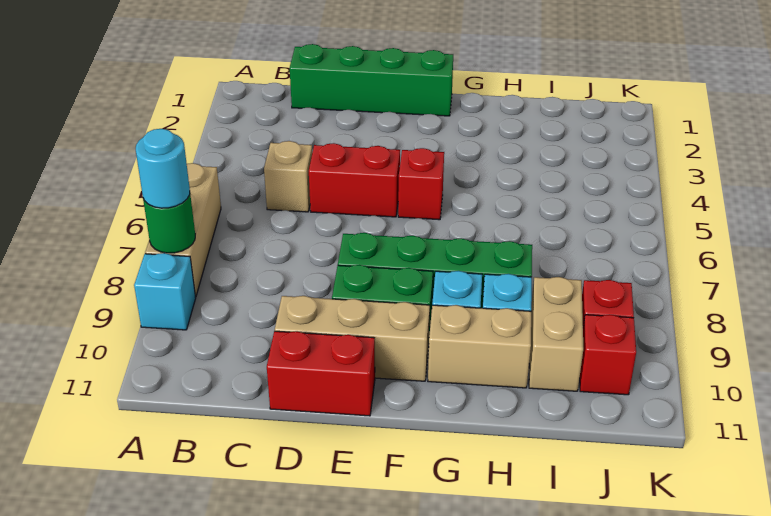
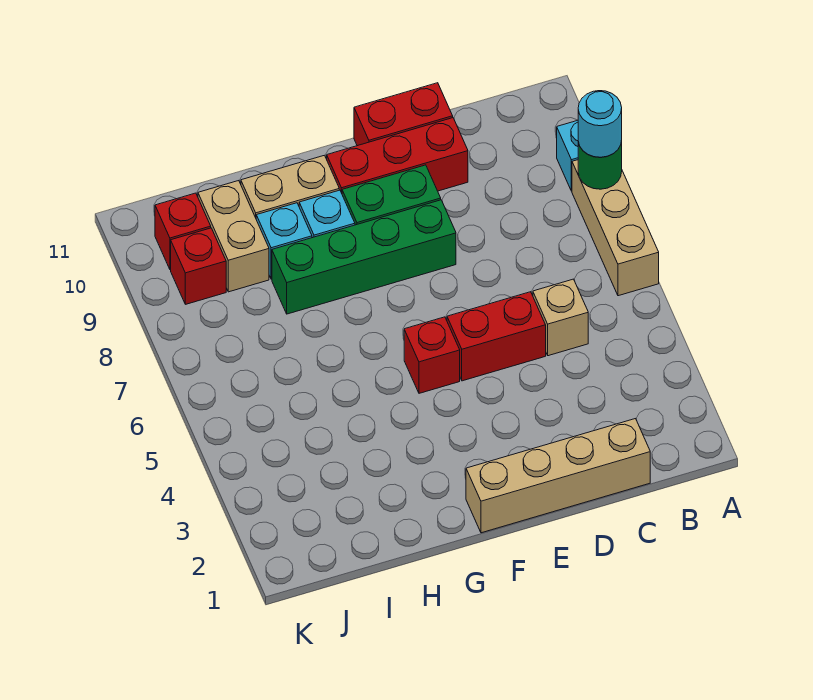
green 1x4 brick [290,44,453,116] -> tan 1x4 brick [466,419,650,533]
tan 1x3 brick [275,296,430,381] -> red 1x3 brick [327,118,468,193]

